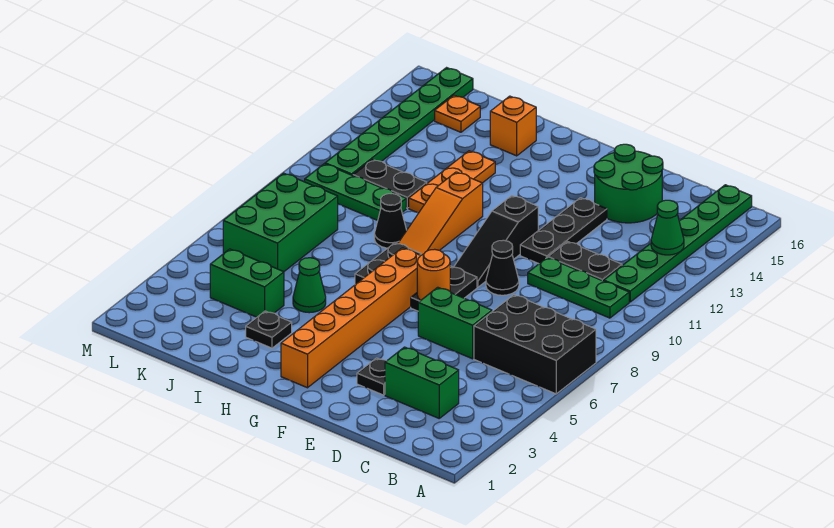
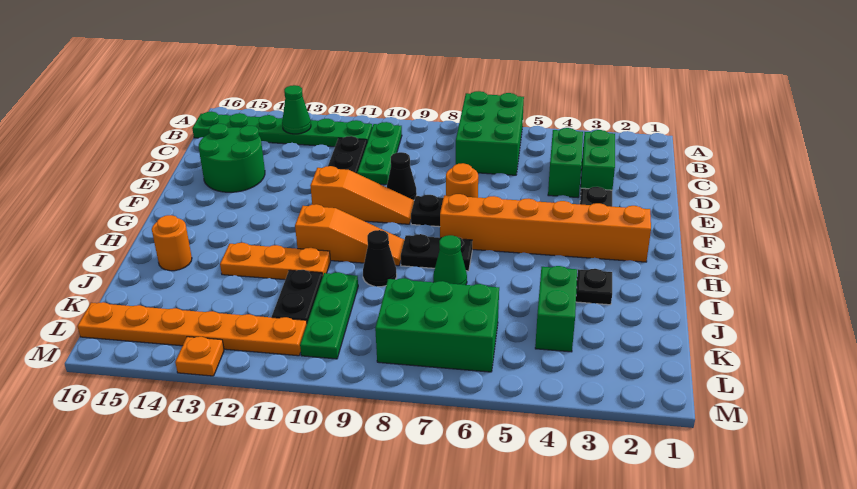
black 2x3 brick [474,295,596,394] -> green 2x3 brick [456,91,524,175]
green 1x2 brick [418,287,492,359] -> green 1x2 brick moved to [548,128,583,197]
black 1x3 plate [520,198,607,264] -> none
black 1x3 slope [454,196,538,287] -> orange 1x3 slope [310,166,414,224]
green 1x1 cone [293,258,326,313] -> green 1x1 cone moved to [433,235,467,285]
orange 1x1 brick [490,96,536,156] -> orange 1x1 round brick [152,215,192,271]
orange 1x1 plate [435,95,480,132] -> orange 1x1 plate moved to [175,337,224,376]
green 1x6 plate [325,68,473,176] -> orange 1x6 plate [77,302,307,356]

